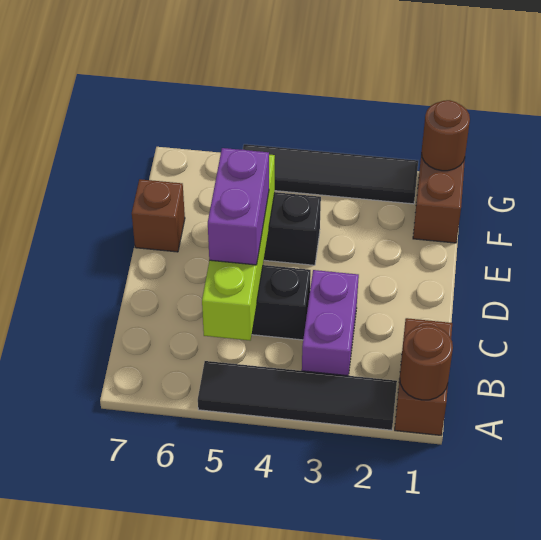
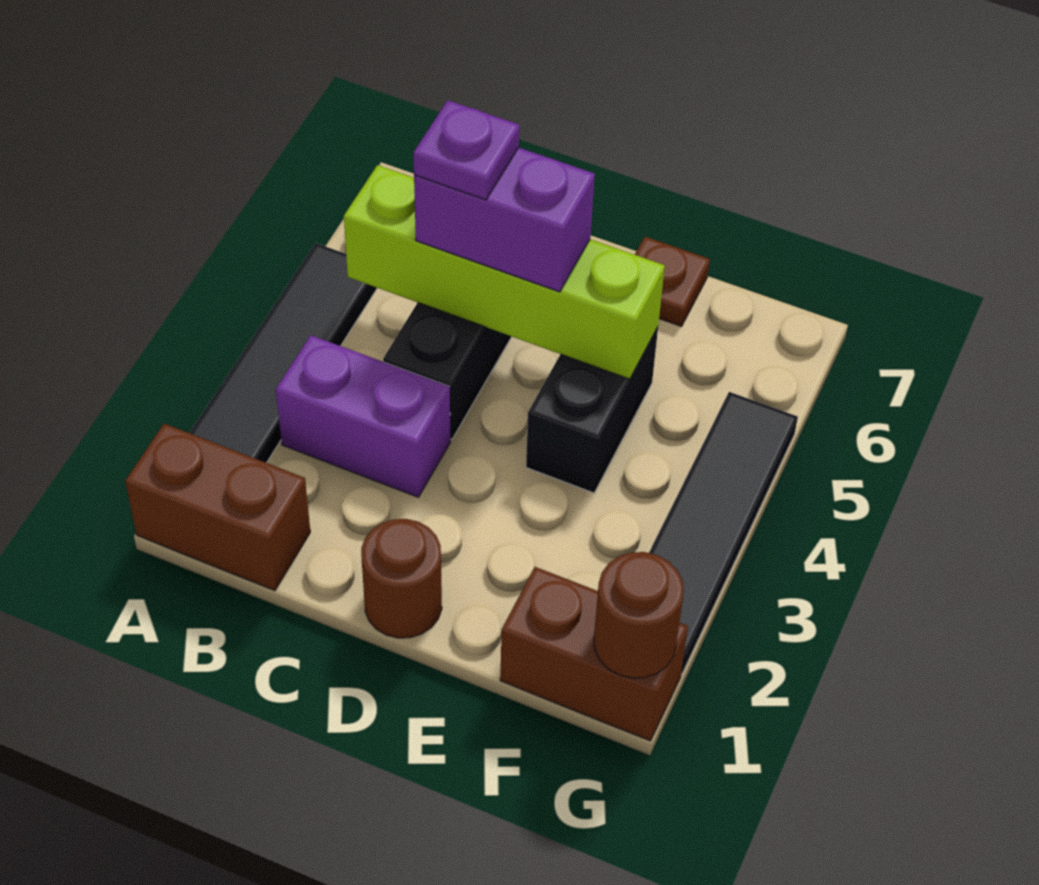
brown 1x1 round brick [400,325,453,400] -> brown 1x1 round brick moved to [361,519,442,638]
none -> purple 1x1 plate [413,100,519,200]
brown 1x1 brick [132,179,185,252] -> brown 1x1 plate [635,237,710,327]

